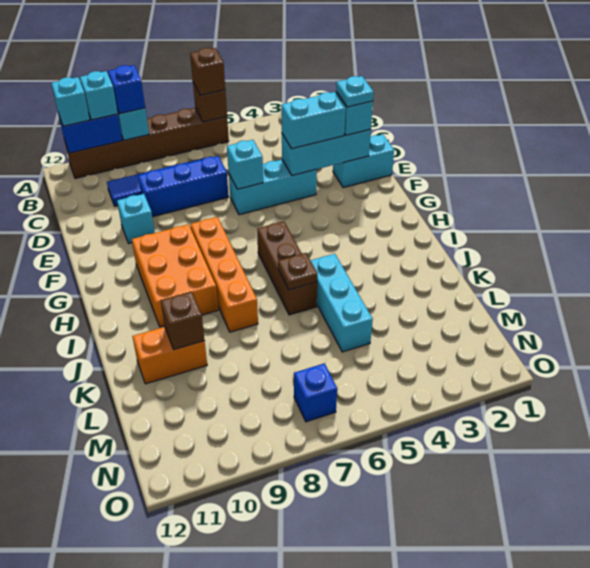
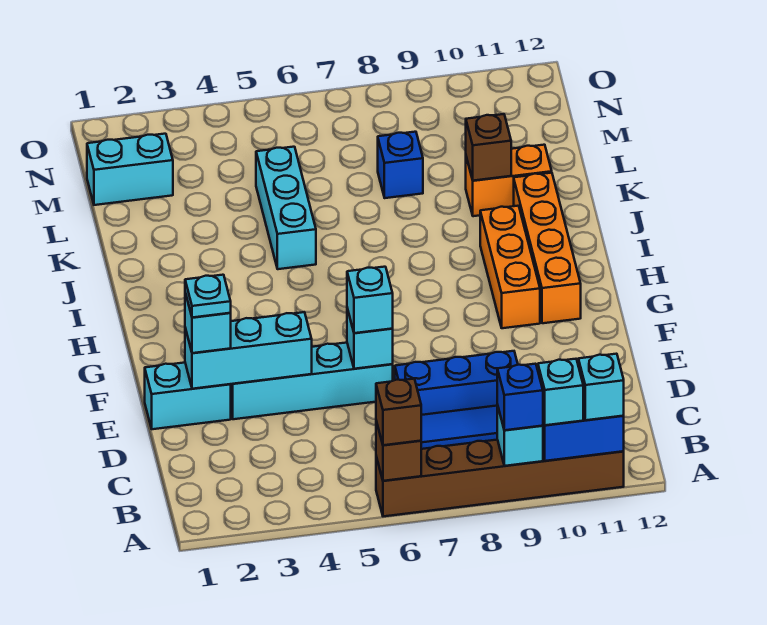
cyan 1x2 brick [281,92,346,149] -> cyan 1x2 brick moved to [87,134,173,205]
cyan 1x3 brick [229,160,317,215] -> cyan 1x4 brick [231,343,393,419]
cyan 1x1 brick [117,194,155,243] -> cyan 1x1 brick moved to [347,267,393,333]
orange 1x4 brick [190,217,258,332] -> orange 1x4 brick moved to [514,173,581,323]
orange 2x3 brick [132,224,218,327] -> orange 1x3 brick [480,206,540,328]
brown 1x3 brick [257,221,317,315] -> none
brown 1x1 plate [278,253,317,290] -> none
blue 1x1 brick [294,363,337,422] -> blue 1x1 brick moved to [378,132,423,198]

